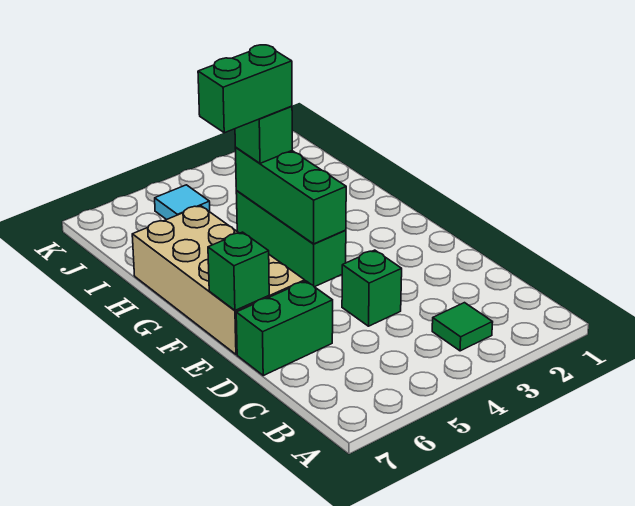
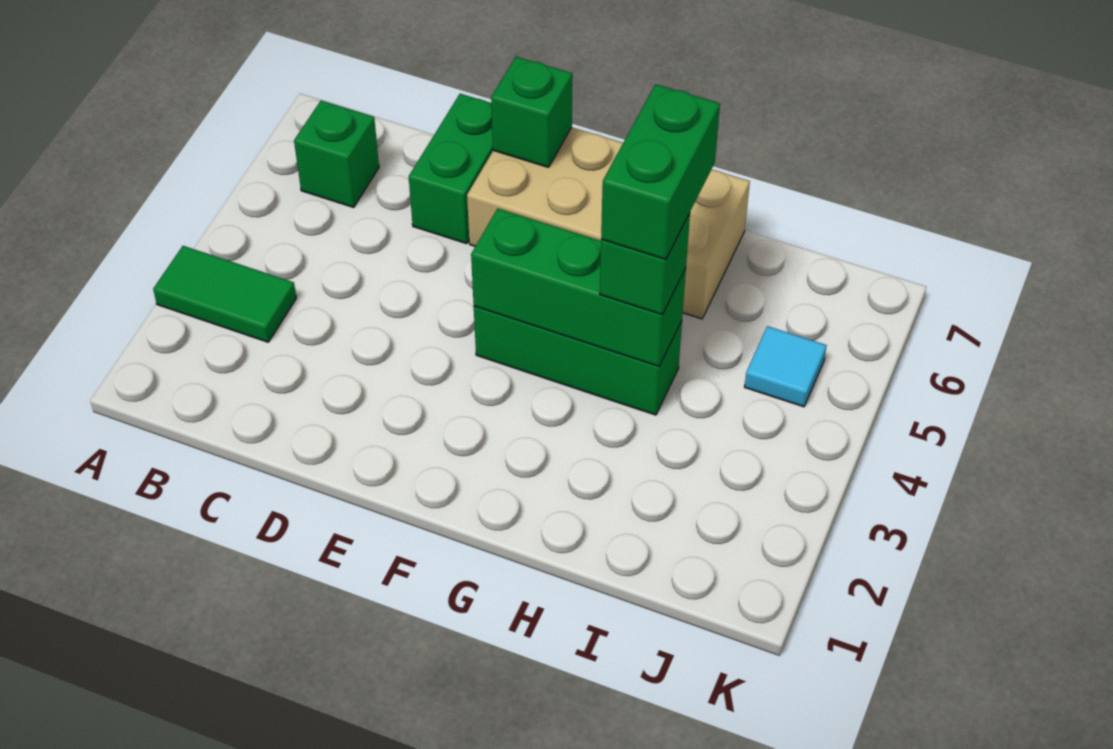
green 1x1 tile [432,303,493,351] -> green 1x2 tile [153,246,296,342]
green 1x1 brick [342,250,402,326] -> green 1x1 brick moved to [294,101,379,207]

